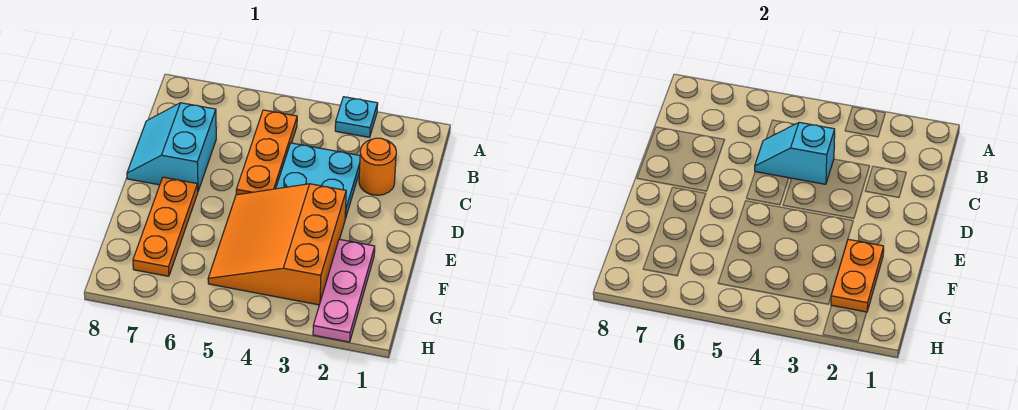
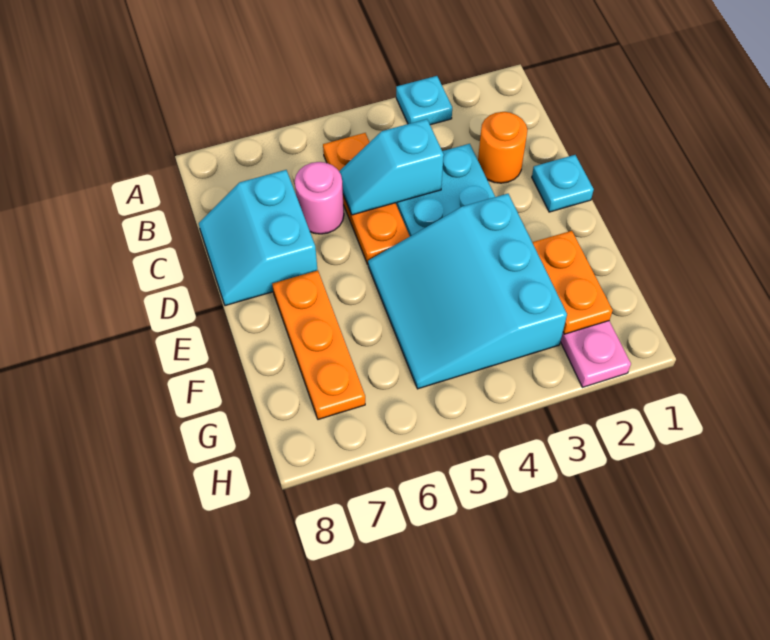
none -> pink 1x1 round brick [295,162,344,234]
none -> cyan 1x1 plate [532,155,594,212]
orange 3x3 slope [208,184,346,305] -> cyan 3x3 slope [368,194,567,389]

